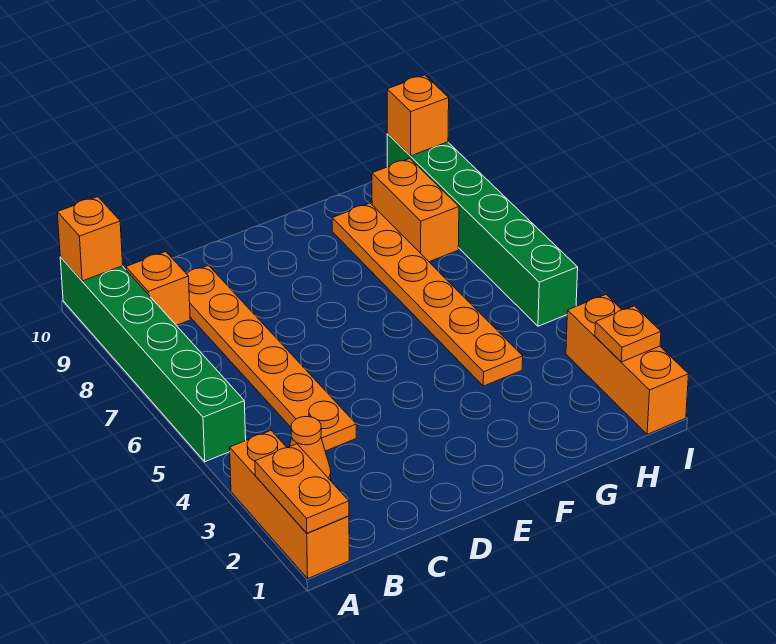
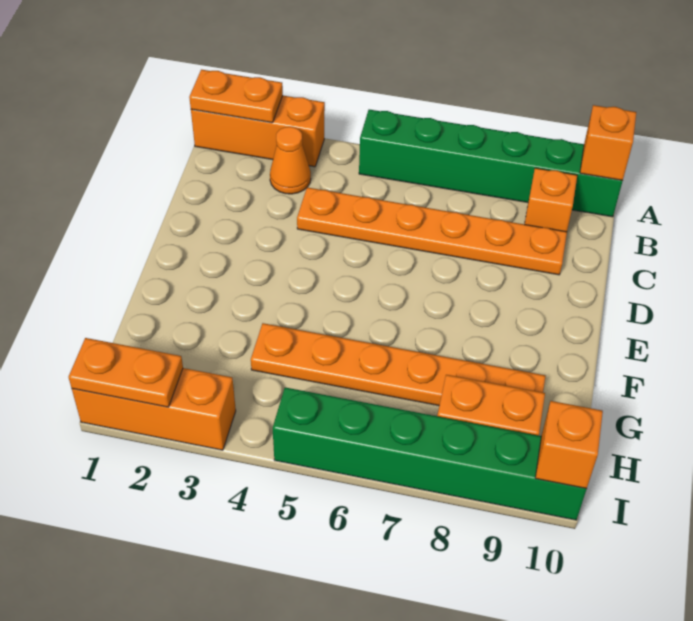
orange 1x1 plate [595,306,661,362] -> orange 1x2 plate [69,338,183,407]

